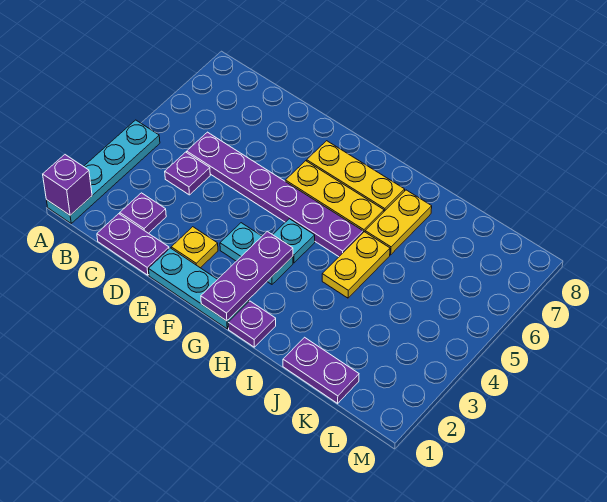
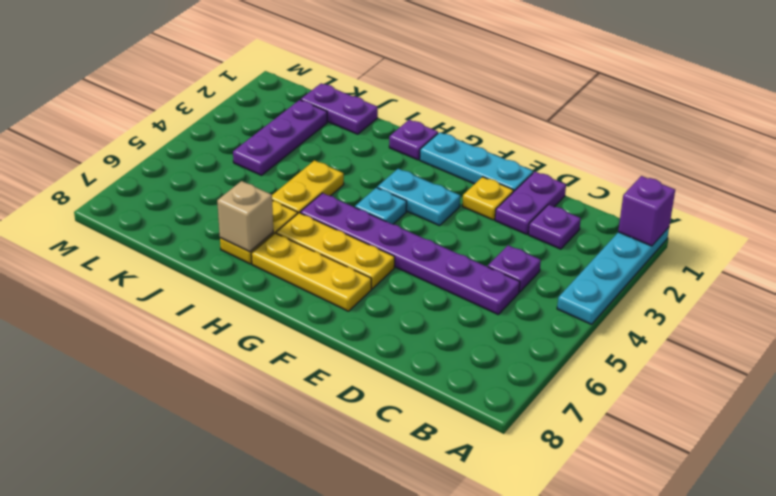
purple 1x2 plate [97,214,169,275] -> purple 1x2 plate turned to [495,172,566,234]
purple 1x3 plate [201,231,293,321] -> purple 1x3 plate moved to [233,100,327,175]
none -> tan 1x1 brick [217,181,273,252]

